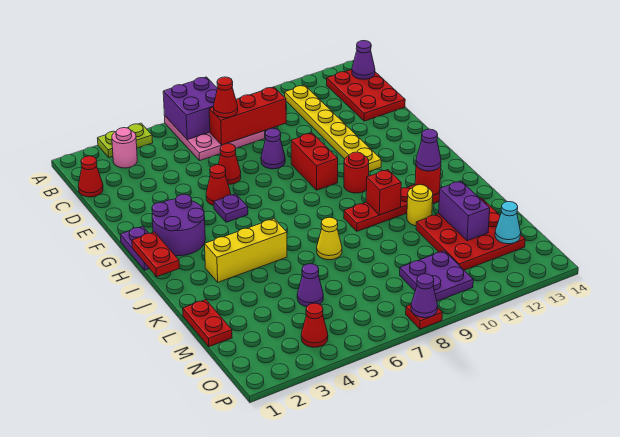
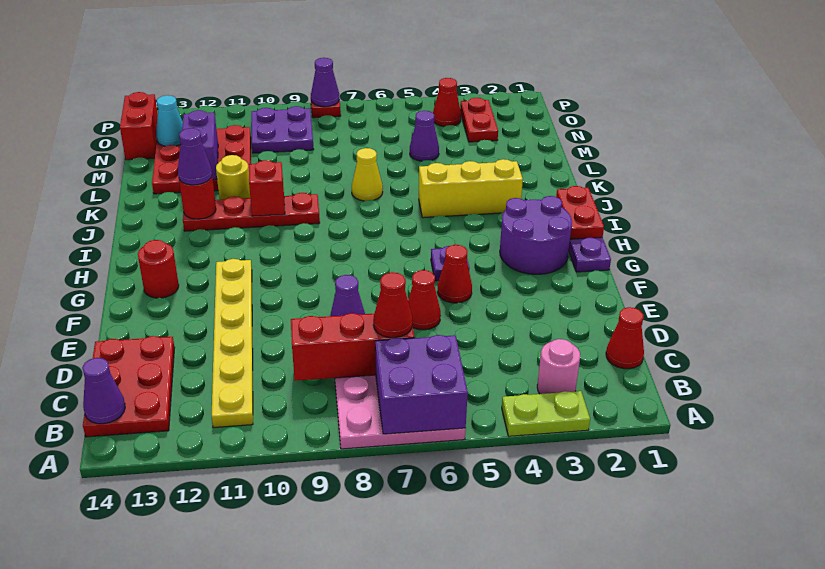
red 1x2 brick [291,133,338,190] -> red 1x2 brick moved to [120,92,158,160]
red 1x1 round brick [344,152,369,193] -> red 1x1 round brick moved to [138,240,179,298]
red 1x2 plate [183,300,232,347] -> red 1x2 plate moved to [460,98,498,142]

